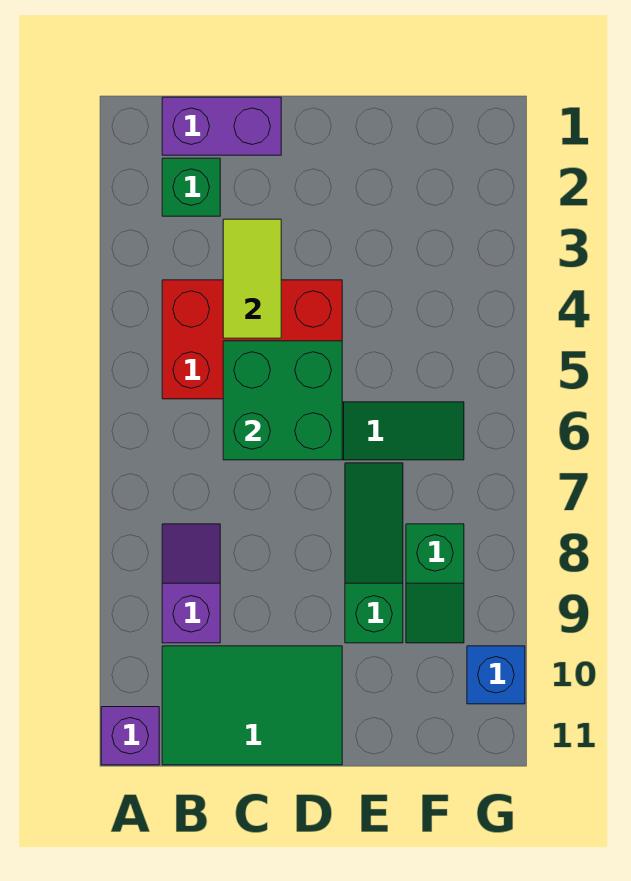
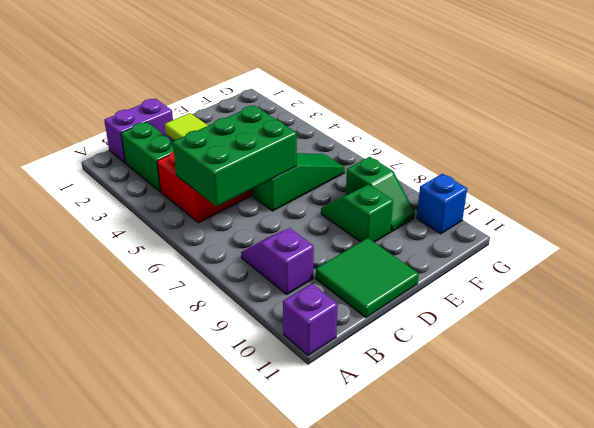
green 1x1 brick [162,158,220,216] -> green 1x2 brick [121,122,174,192]
green 2x3 tile [162,646,342,765] -> green 2x2 tile [316,238,419,318]
green 2x2 brick [223,341,342,460] -> green 2x3 brick [173,106,297,207]
green 1x3 slope [345,463,403,643] -> green 1x2 slope [321,185,393,242]

